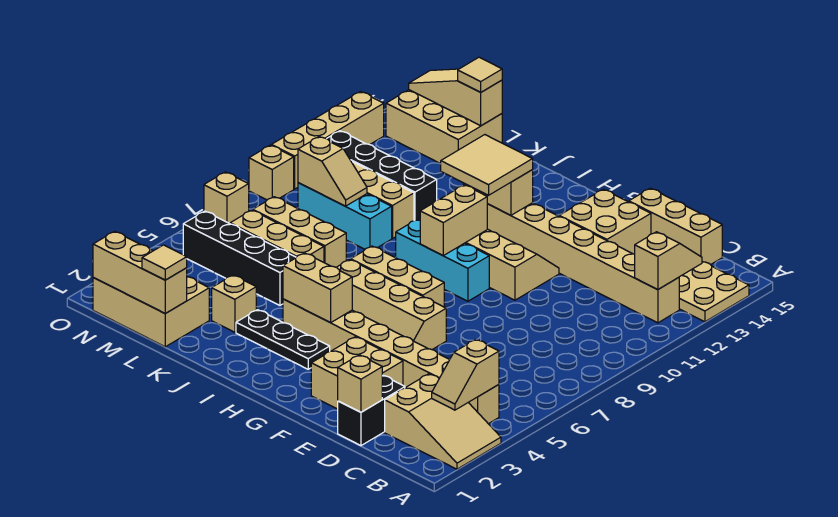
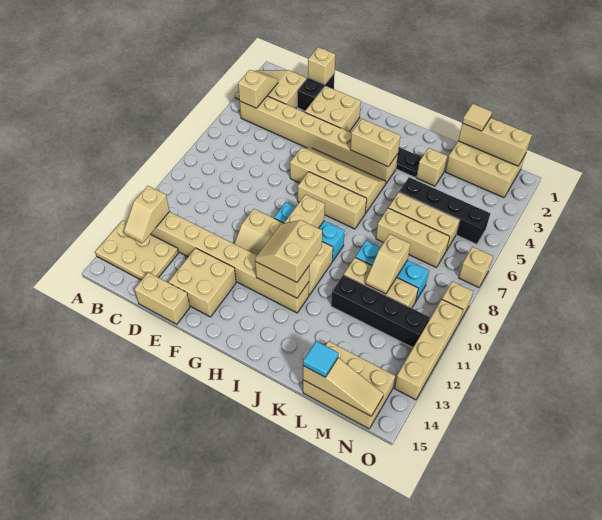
tan 1x3 brick [629,188,722,265] -> tan 1x2 brick [134,272,190,324]
tan 2x2 tile [441,135,533,195] -> tan 2x2 slope [255,220,322,282]
tan 1x2 slope [298,136,367,206] -> tan 1x2 slope turned to [365,234,410,294]
tan 1x1 tile [458,57,502,92] -> cyan 1x1 tile [303,341,339,377]

